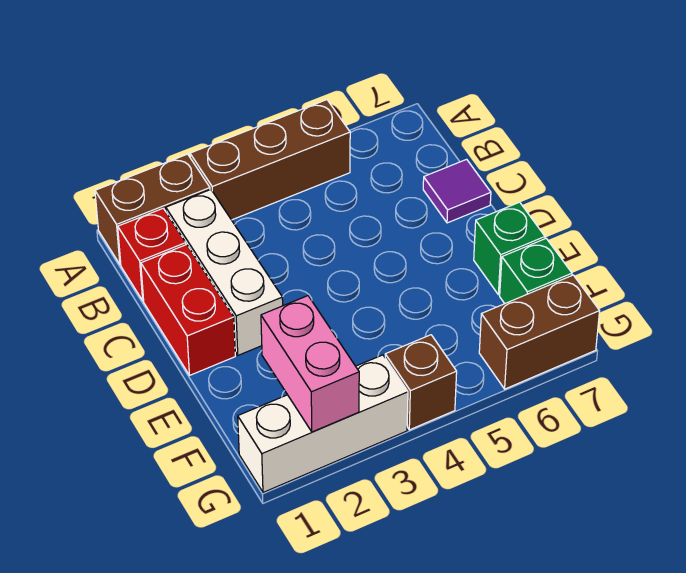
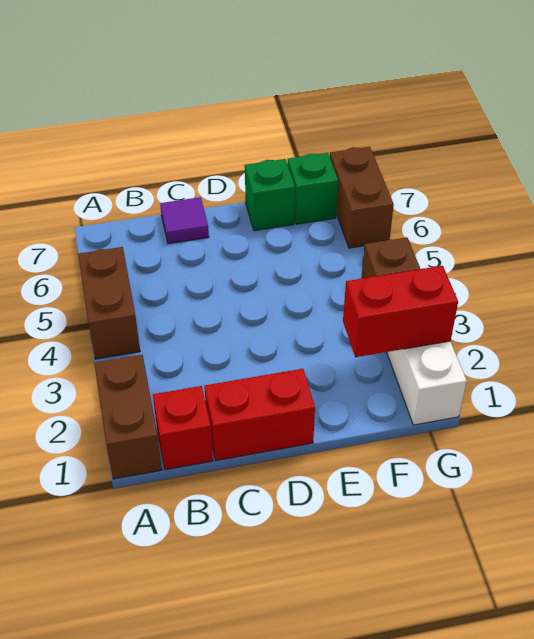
brown 1x3 brick [190,100,350,220] -> brown 1x2 brick [78,247,140,359]
white 1x3 brick [166,190,283,355] -> none
pink 1x2 brick [261,296,359,432] -> red 1x2 brick [343,266,458,357]

